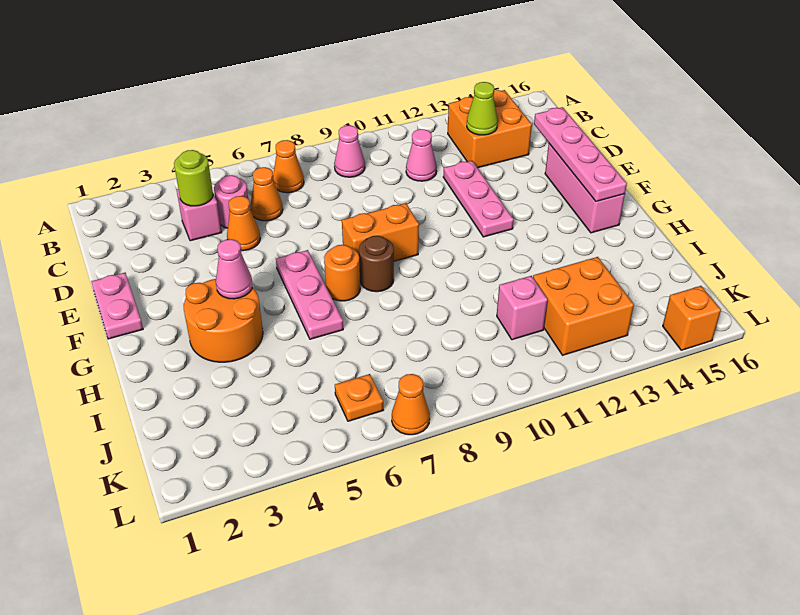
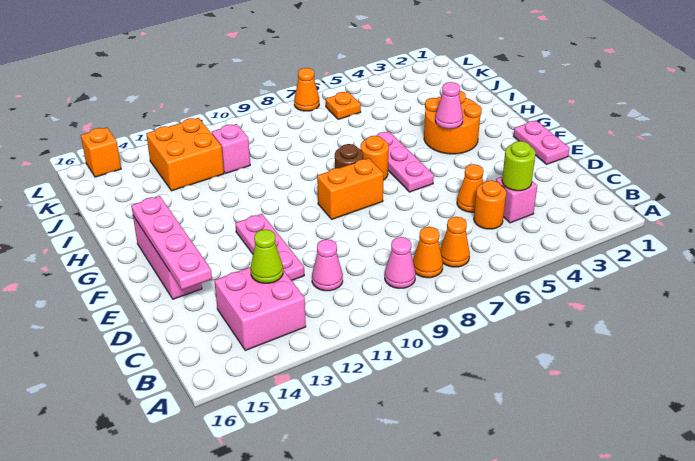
orange 2x2 brick [448,90,532,168] -> pink 2x2 brick [214,267,306,350]
pink 1x1 round brick [214,175,248,228] -> orange 1x1 round brick [474,180,506,229]
orange 1x1 cone [250,167,283,221] -> orange 1x1 cone moved to [413,227,443,278]

